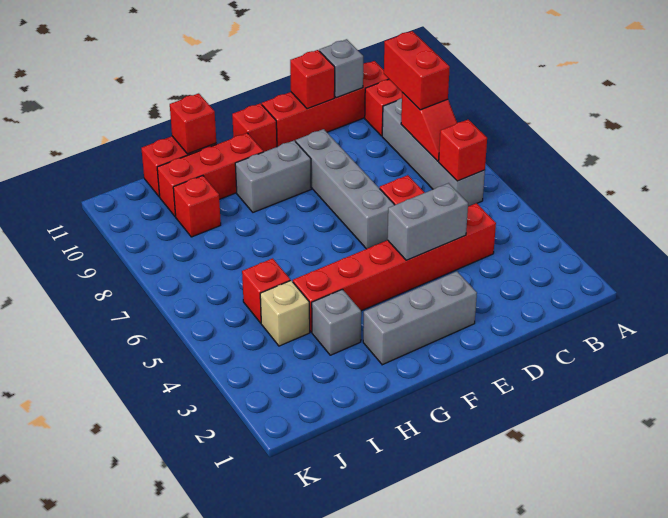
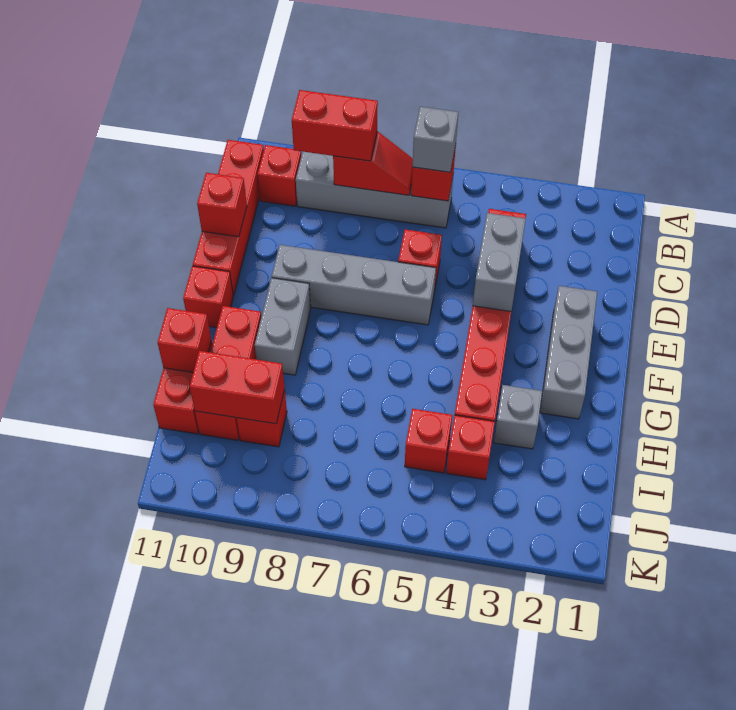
grey 1x1 brick [319,39,363,98] -> grey 1x1 brick moved to [412,107,458,172]
tan 1x1 brick [260,281,310,346] -> red 1x1 brick [446,415,495,480]
none -> red 1x2 brick [190,351,285,424]

